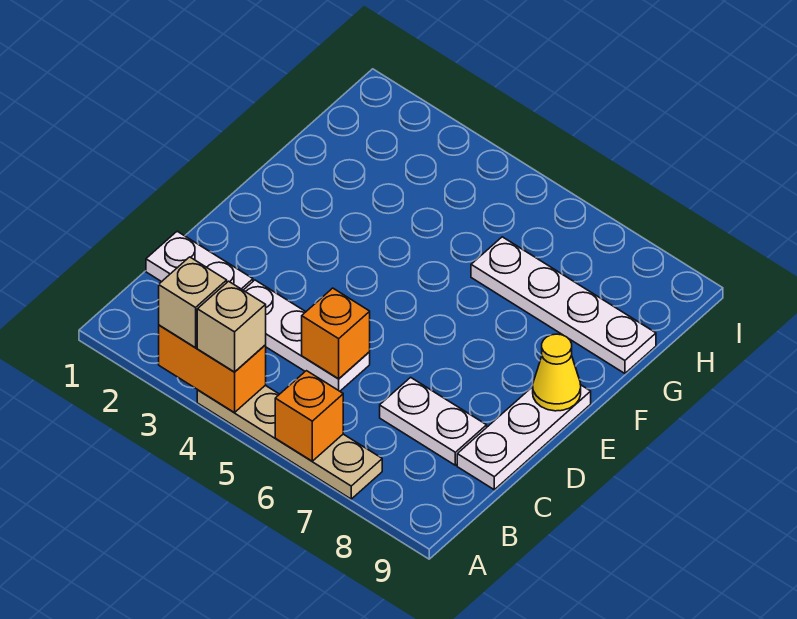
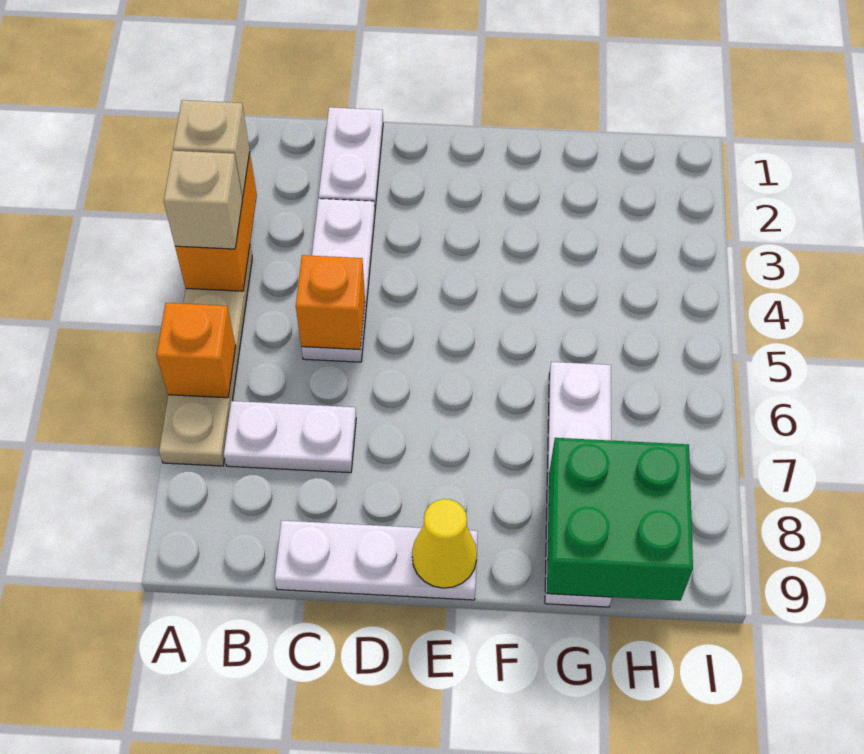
white 1x2 plate [380,377,487,465] -> white 1x2 plate turned to [224,401,356,473]
none -> green 2x2 brick [547,438,693,601]

